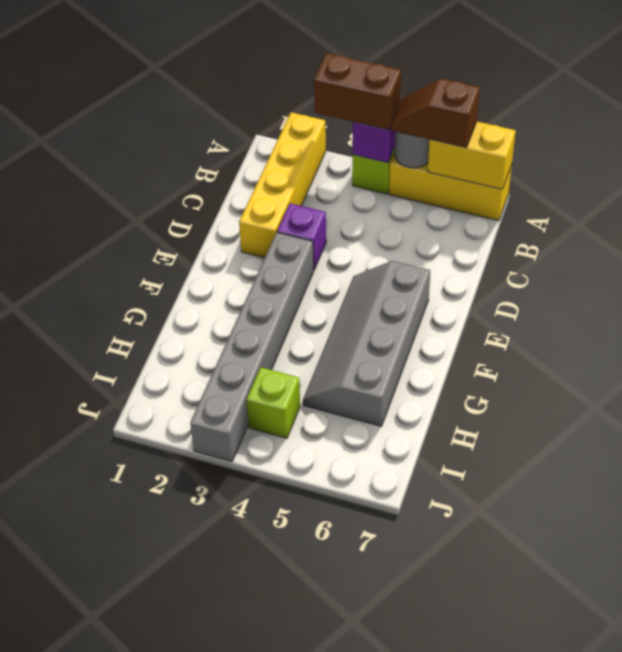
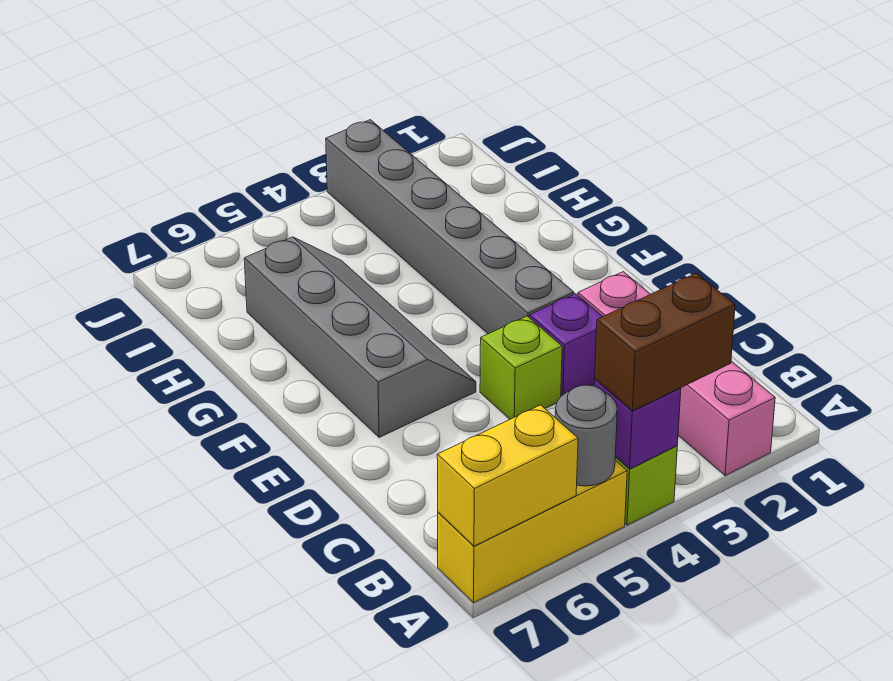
yellow 1x4 brick [239,112,326,258] -> pink 1x4 brick [578,272,775,476]
brown 1x2 slope [391,79,480,148] -> none
lime 1x1 brick [247,367,300,438] -> lime 1x1 brick moved to [480,316,562,419]

